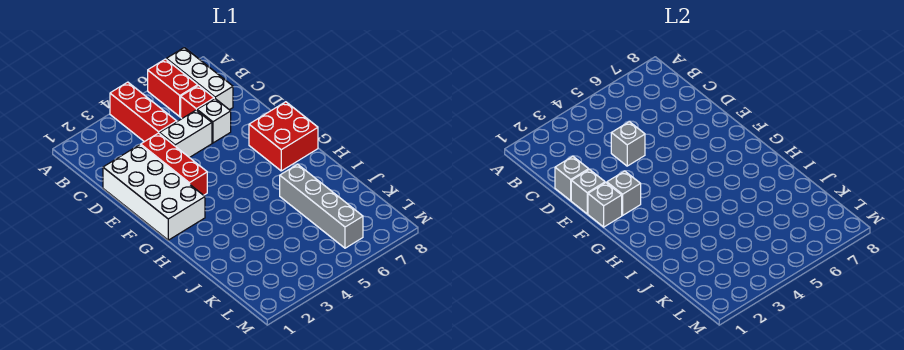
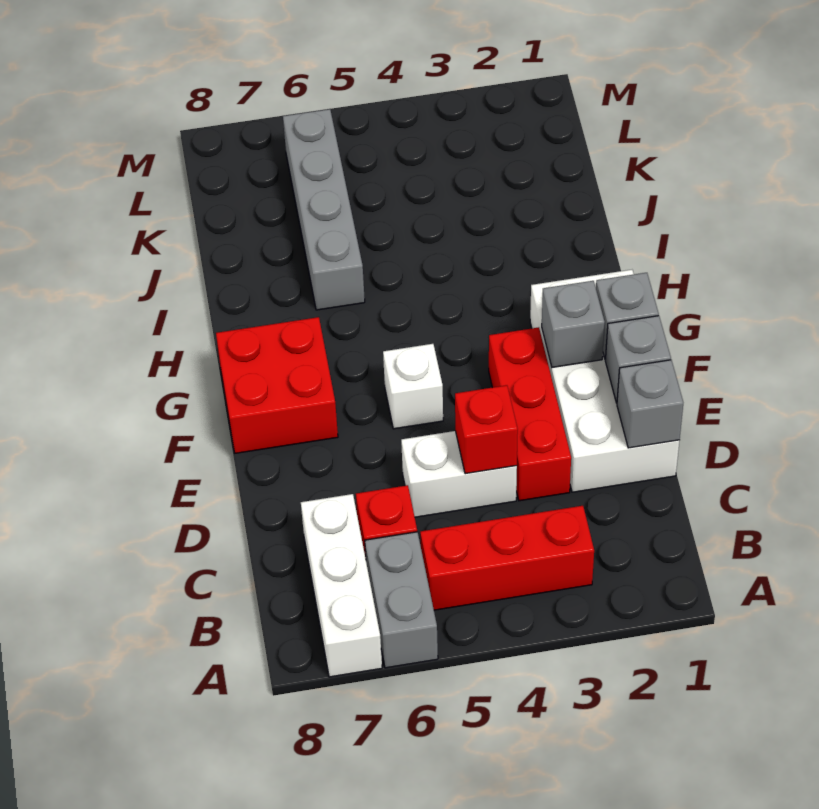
red 1x3 brick [110,82,177,142] -> red 1x3 brick turned to [420,506,594,610]
red 1x2 brick [148,59,198,117] -> grey 1x2 brick [365,532,438,668]
grey 1x1 brick [611,122,645,166] -> red 1x1 brick [455,385,518,474]
white 1x1 brick [197,99,231,143] -> white 1x1 brick moved to [383,344,443,429]

